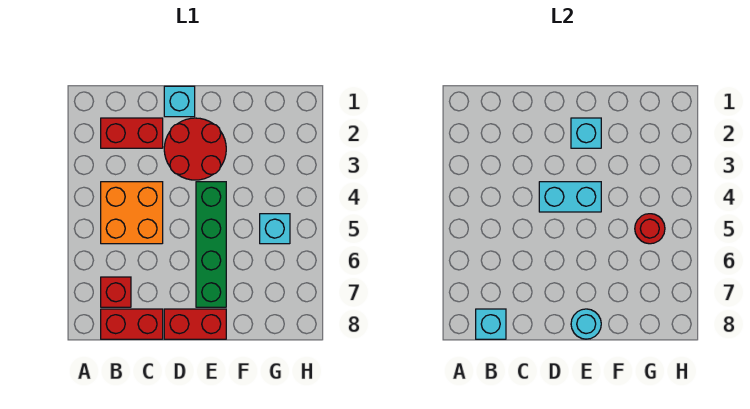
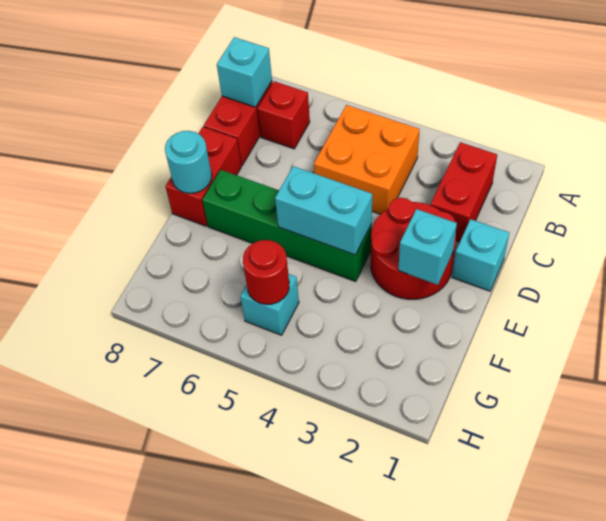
cyan 1x2 brick [539,182,601,212] -> cyan 1x2 brick turned to [275,166,372,255]

